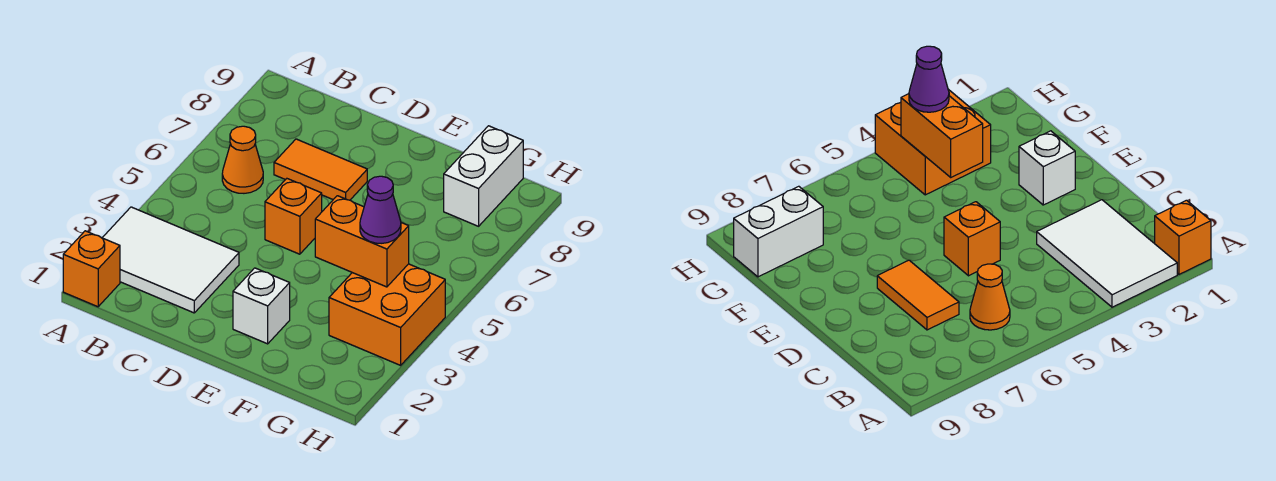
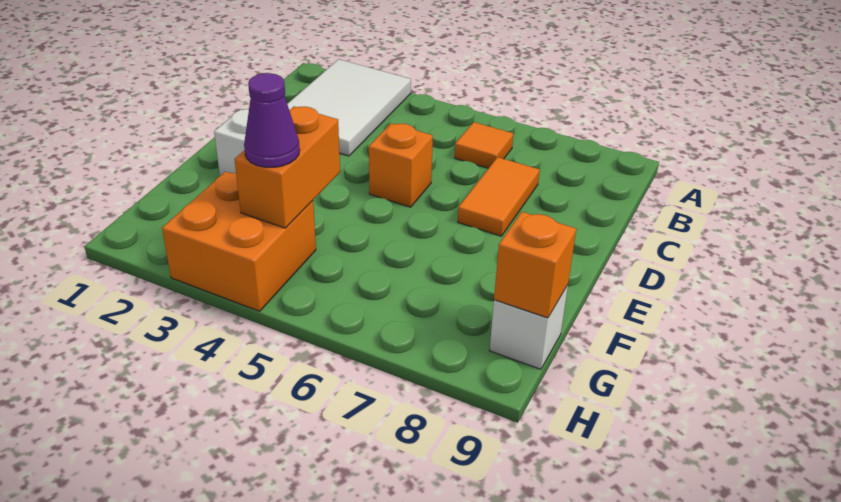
orange 1x1 brick [63,231,120,307] -> orange 1x1 brick moved to [494,212,576,318]
orange 1x1 cone [222,126,263,193] -> orange 1x1 tile [455,122,513,168]
white 1x2 brick [444,126,523,226] -> white 1x1 brick [490,285,568,369]

